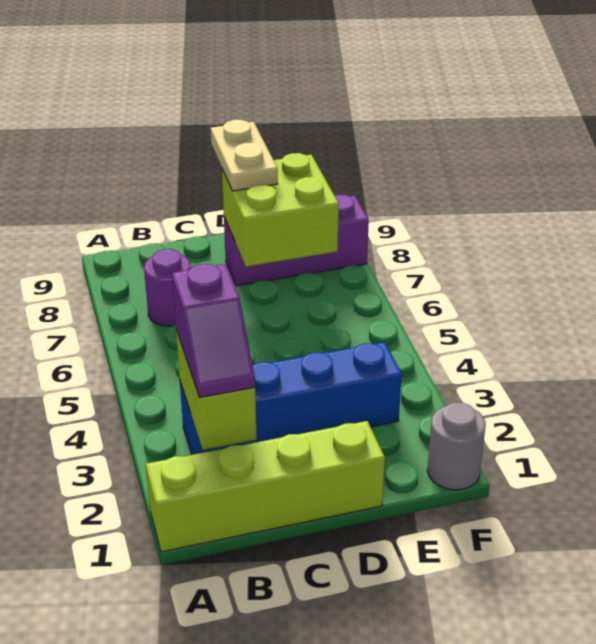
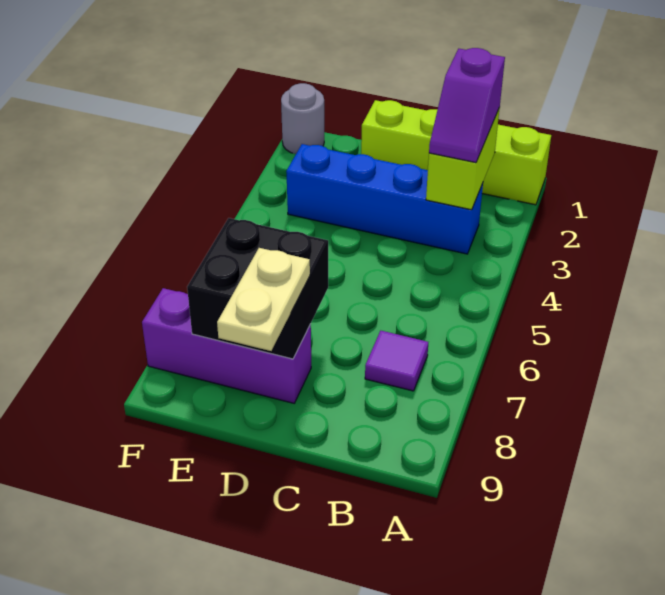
purple 1x2 slope [172,264,255,398] -> purple 1x2 slope turned to [429,48,505,163]
purple 1x1 round brick [144,249,191,326] -> purple 1x1 tile [365,331,428,391]
lime 2x2 brick [222,153,339,267] -> black 2x2 brick [187,218,328,359]

